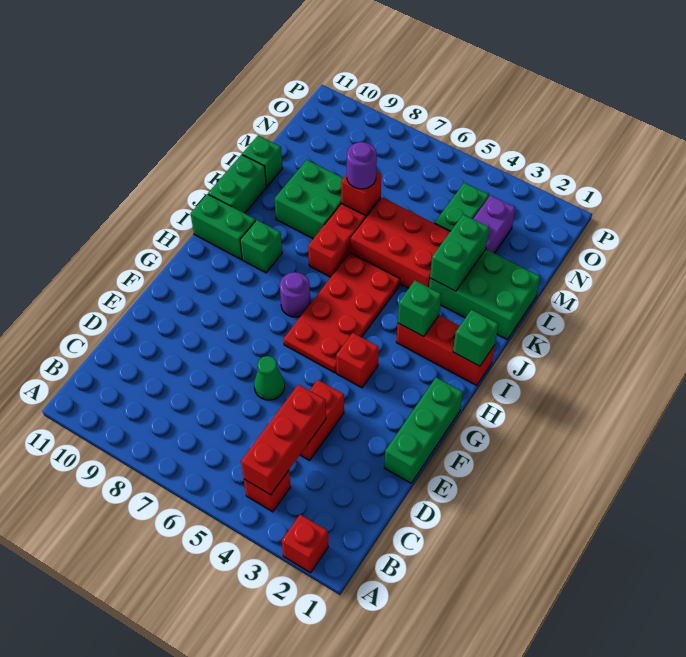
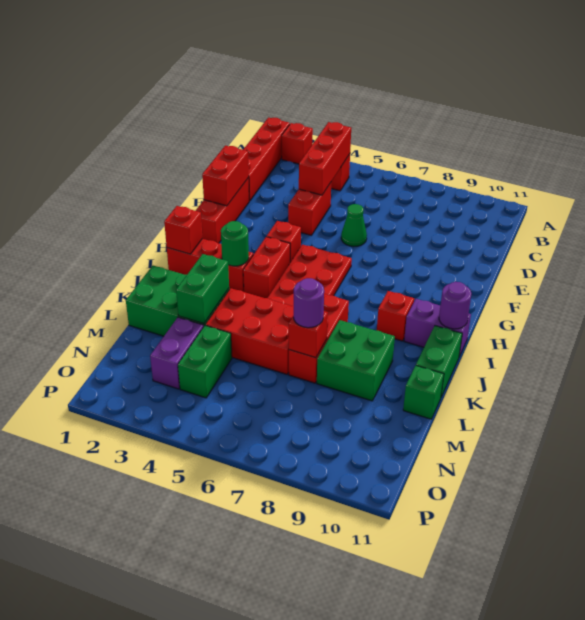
none -> red 1x4 brick [243,118,290,201]
green 1x3 brick [384,378,463,483] -> red 1x3 brick [196,178,249,243]
none -> red 1x2 brick [202,146,249,206]
none -> red 1x2 brick [243,237,290,298]
purple 1x1 round brick [280,272,310,317] -> purple 1x1 round brick moved to [439,282,472,329]
green 1x1 brick [453,310,499,366] -> red 1x1 brick [164,206,202,254]
green 1x1 brick [398,281,441,337] -> green 1x1 round brick [221,221,249,266]
green 1x1 brick [240,220,282,273] -> red 1x1 brick [377,291,414,341]
green 1x2 brick [191,194,256,259] -> purple 1x2 brick [404,299,471,356]

